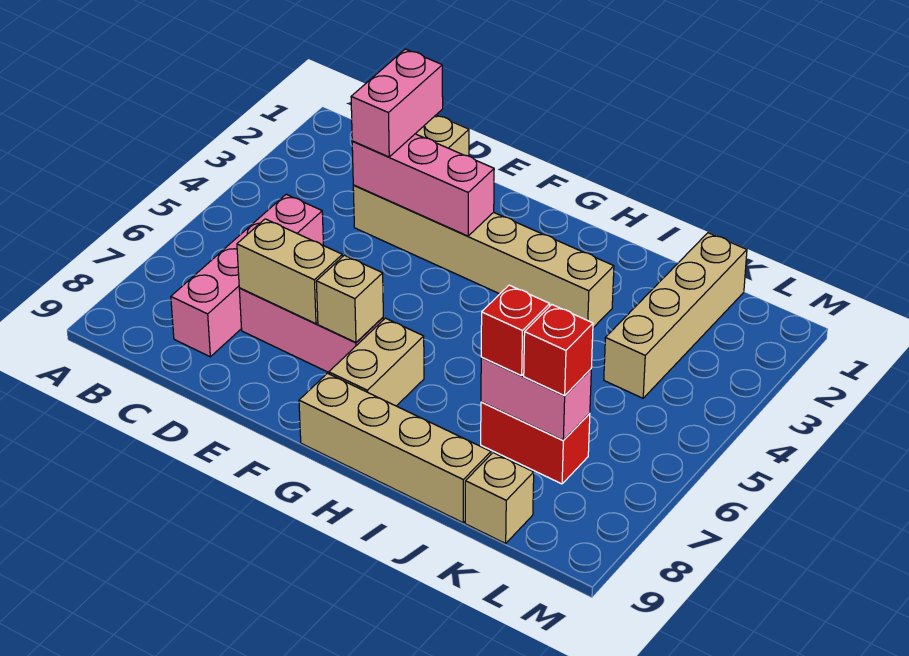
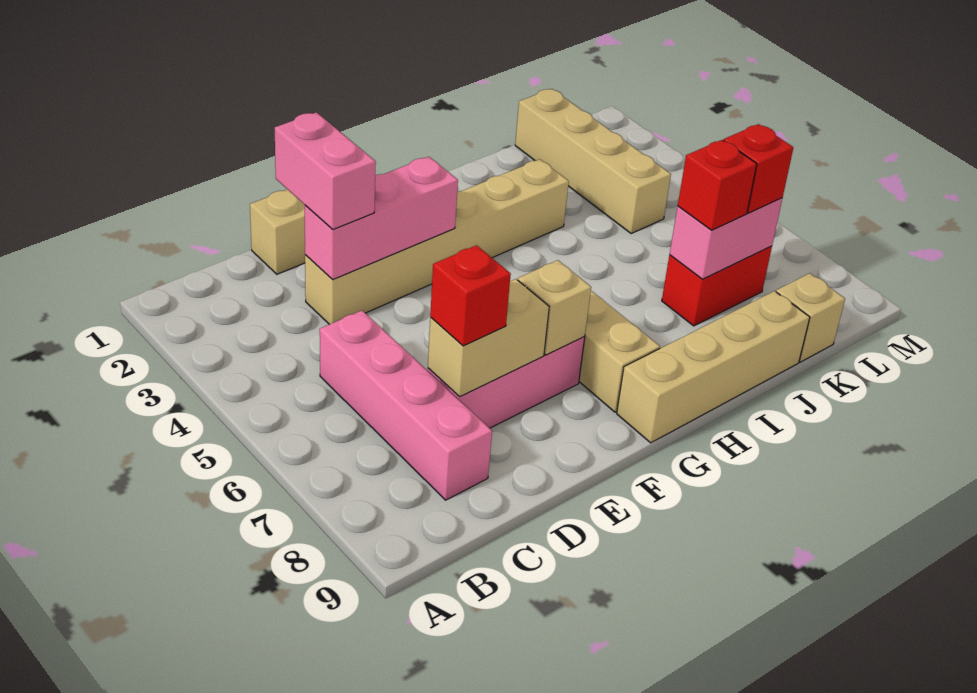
none -> red 1x1 brick [430,245,511,346]

